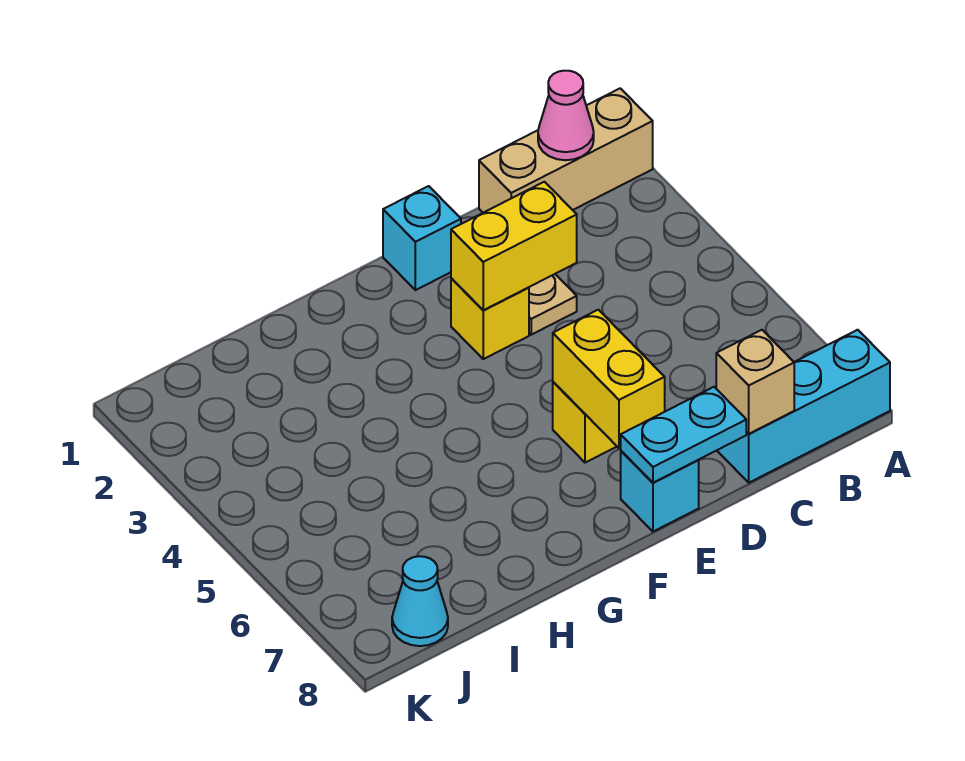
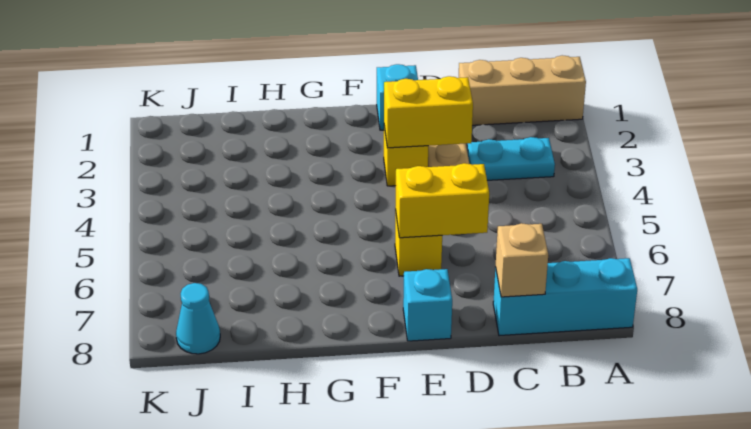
pink 1x1 cone [538,71,594,160] -> none
cyan 1x2 plate [621,387,746,483] -> cyan 1x2 plate moved to [467,137,555,180]
yellow 1x2 brick [553,310,665,448] -> yellow 1x2 brick turned to [395,163,489,238]

